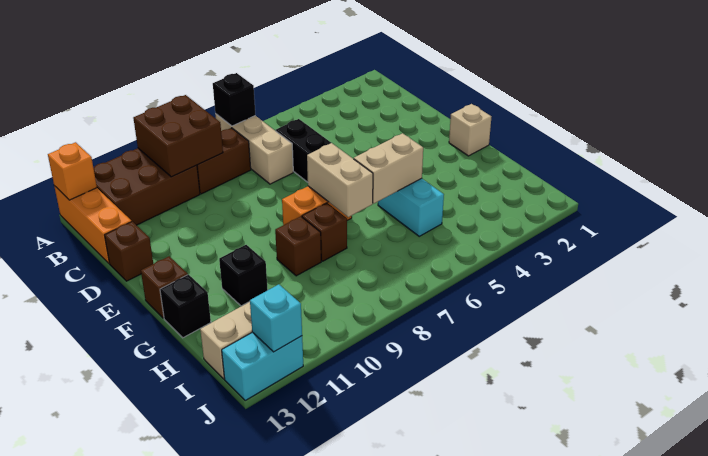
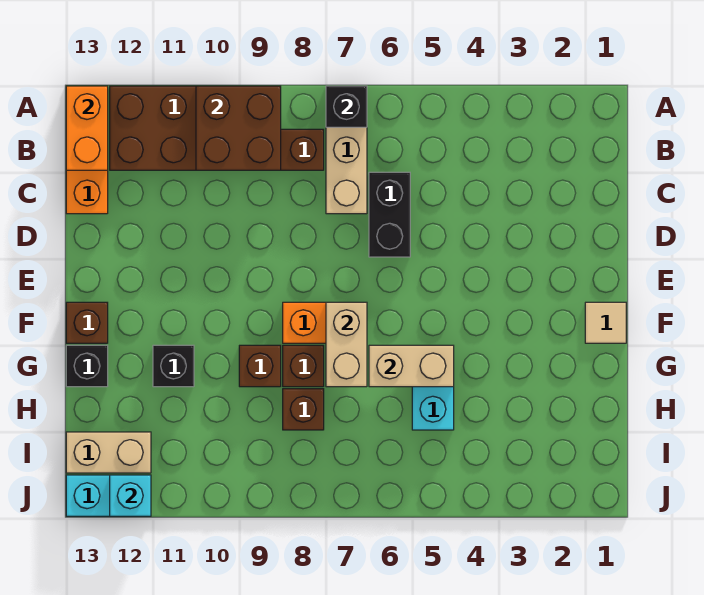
orange 1x1 brick [48,142,97,200] -> orange 1x2 brick [66,86,108,170]
brown 1x1 brick [105,221,153,281] -> brown 1x1 brick moved to [283,389,324,430]
tan 1x1 brick [449,104,491,156] -> tan 1x1 tile [585,302,626,343]

